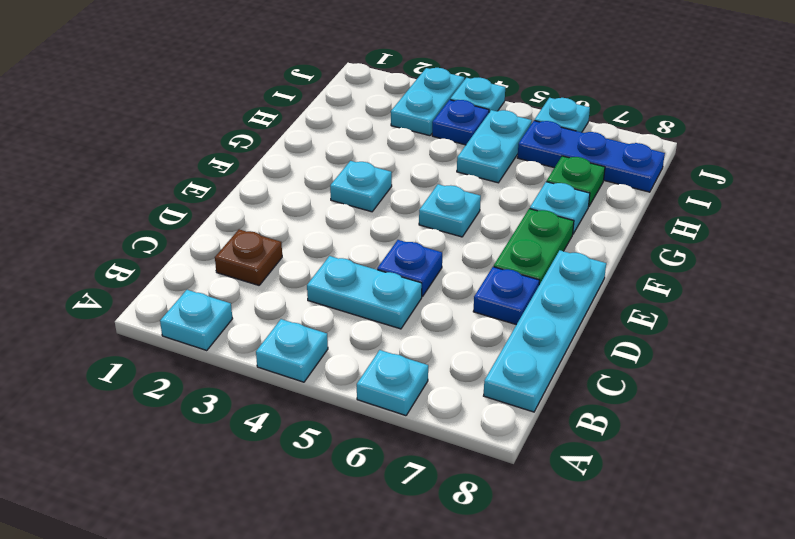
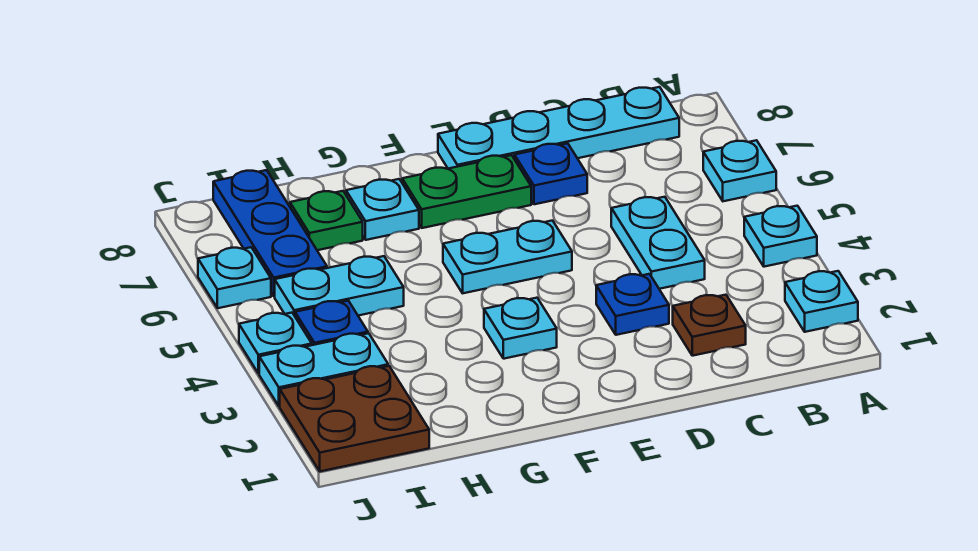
blue 1x1 plate [377,240,442,297] -> blue 1x1 plate moved to [596,274,669,335]
cyan 1x1 plate [419,184,481,237] -> cyan 1x2 plate [443,221,572,293]
none -> brown 2x2 plate [280,366,429,471]

